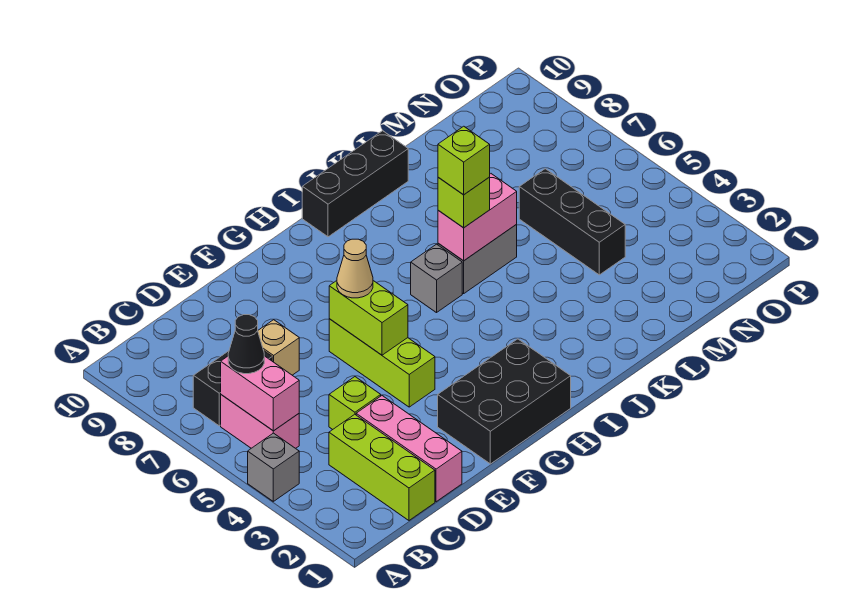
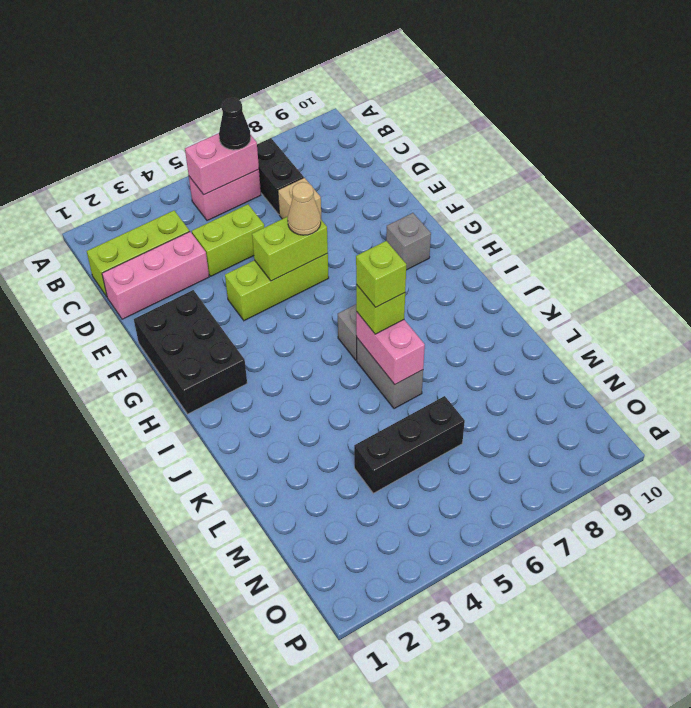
grey 1x1 brick [248,433,299,501] -> grey 1x1 brick moved to [386,213,431,270]
lime 1x1 brick [329,377,381,430] -> lime 1x2 brick [192,204,264,276]
black 1x3 brick [302,131,408,237] -> none

